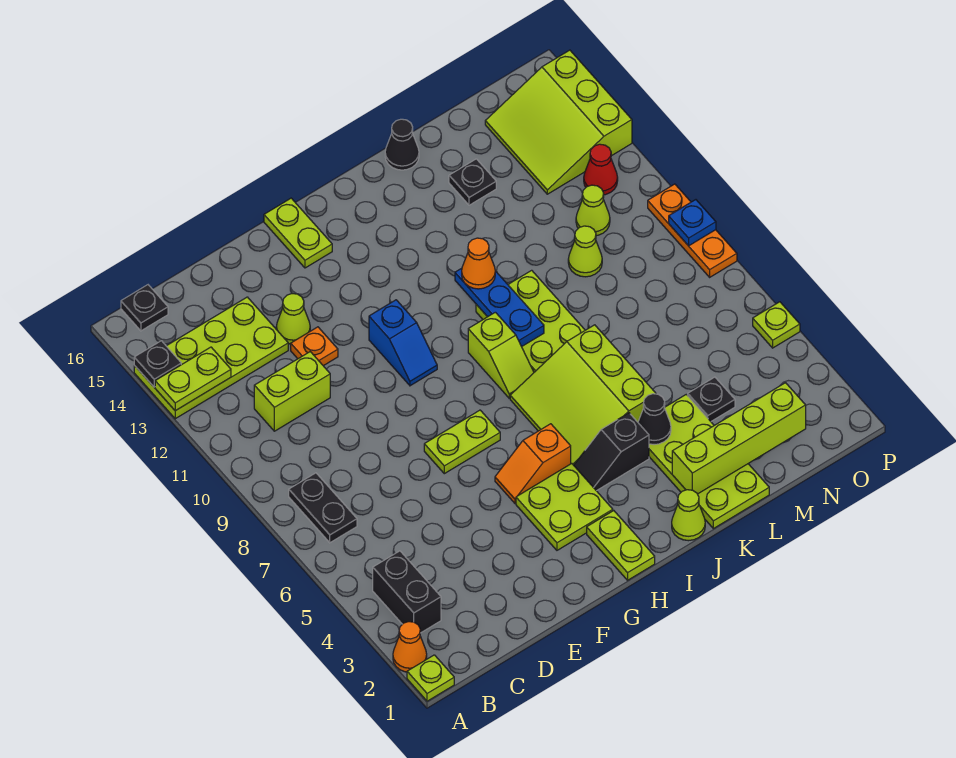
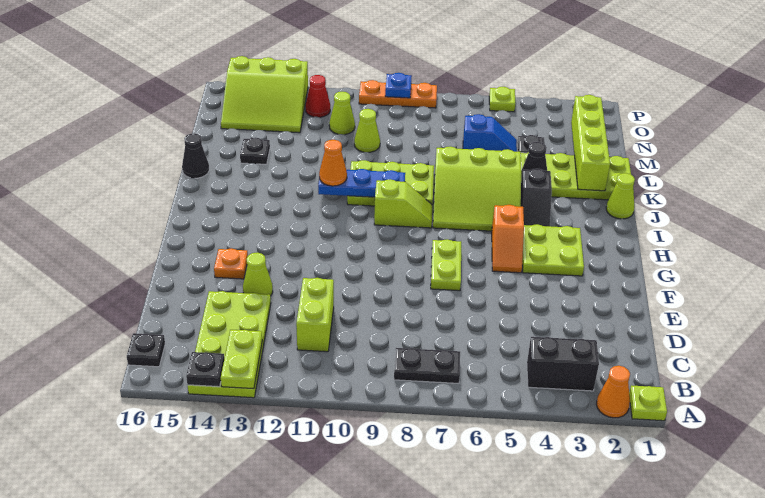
orange 1x1 plate [291,327,338,366] -> orange 1x1 plate moved to [214,248,248,279]
blue 1x2 slope [369,300,437,386] -> blue 1x2 slope moved to [463,114,517,152]
lime 1x2 plate [264,198,332,268] -> none
lime 1x2 plate [587,511,655,580] -> none

